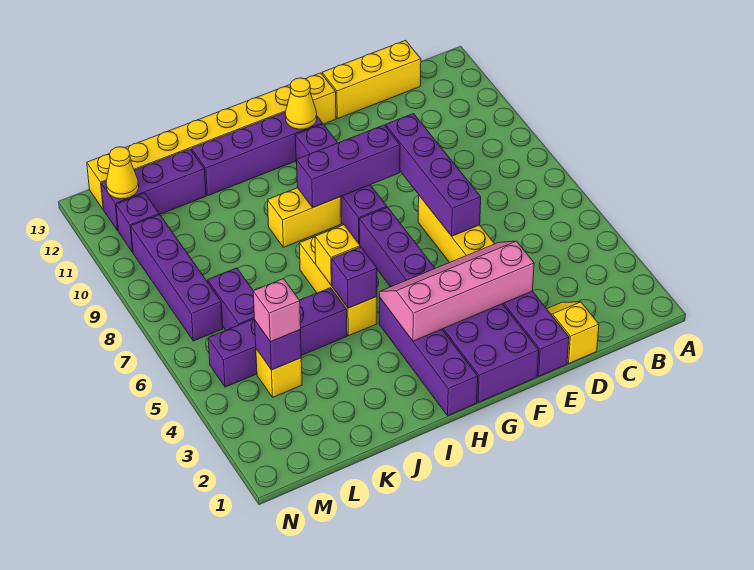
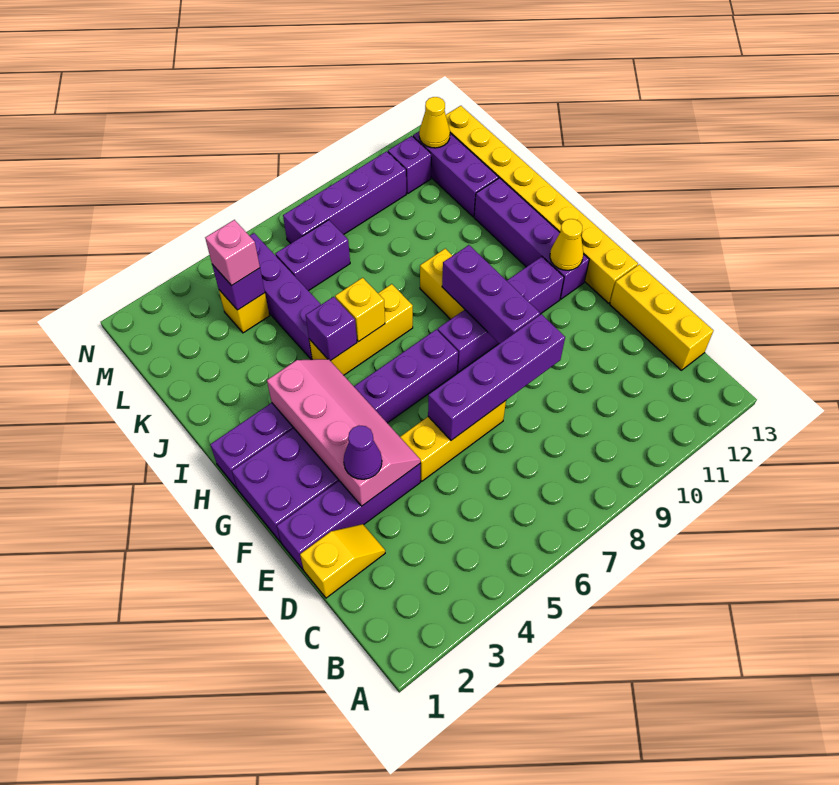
none -> purple 1x1 cone [344,426,382,479]

